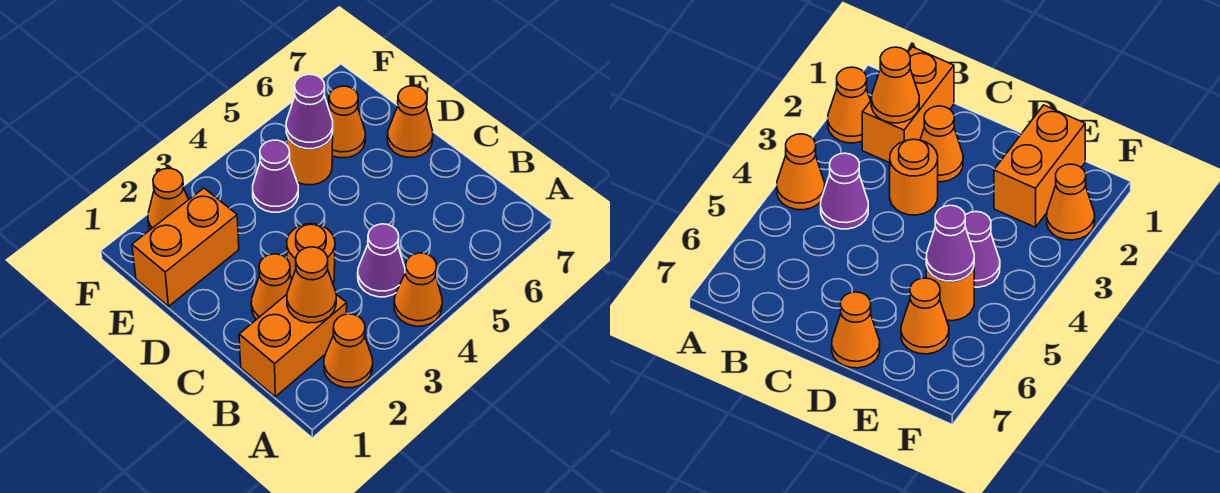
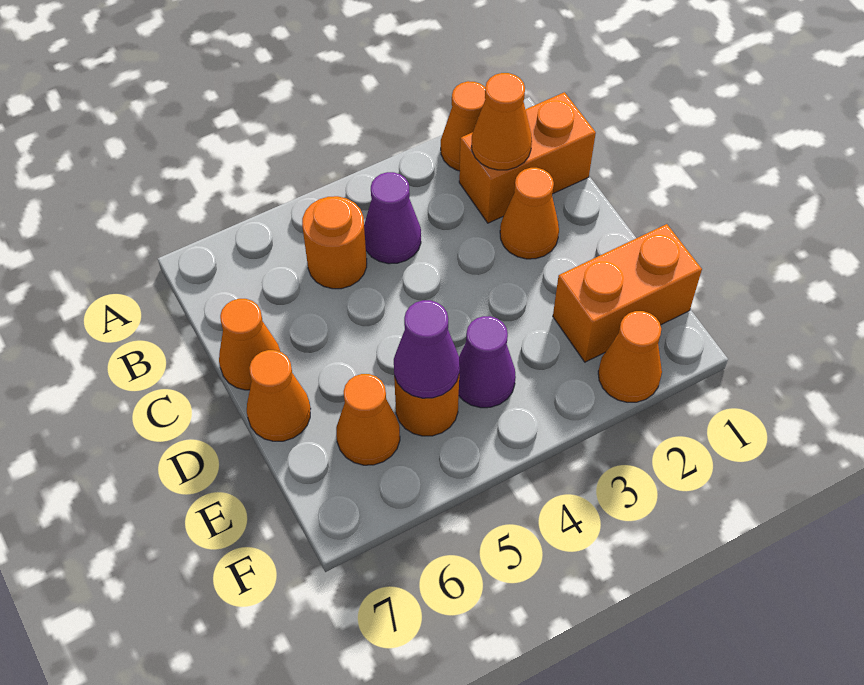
orange 1x1 cone [394,253,442,326] -> orange 1x1 cone moved to [219,299,281,390]
orange 1x1 round brick [287,224,335,283] -> orange 1x1 round brick moved to [302,196,367,289]

